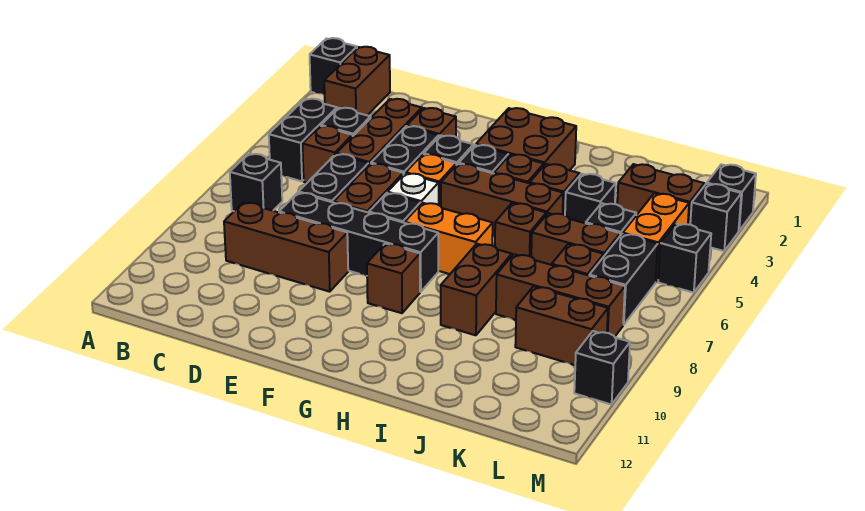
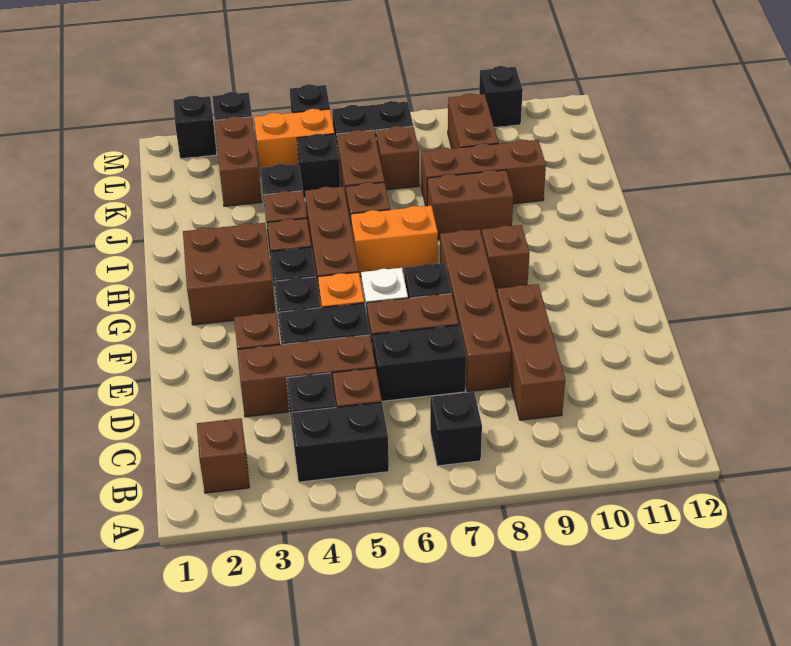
black 1x1 brick [310,38,357,95] -> none
brown 1x2 brick [324,47,390,115] -> brown 1x1 brick [197,418,249,493]
black 1x4 brick [279,192,438,292] -> brown 1x4 brick [440,229,511,392]
orange 1x2 brick [405,203,493,274] -> orange 1x2 brick turned to [351,206,438,277]
brown 1x3 brick [496,254,625,337] -> brown 1x3 brick turned to [421,140,546,206]

